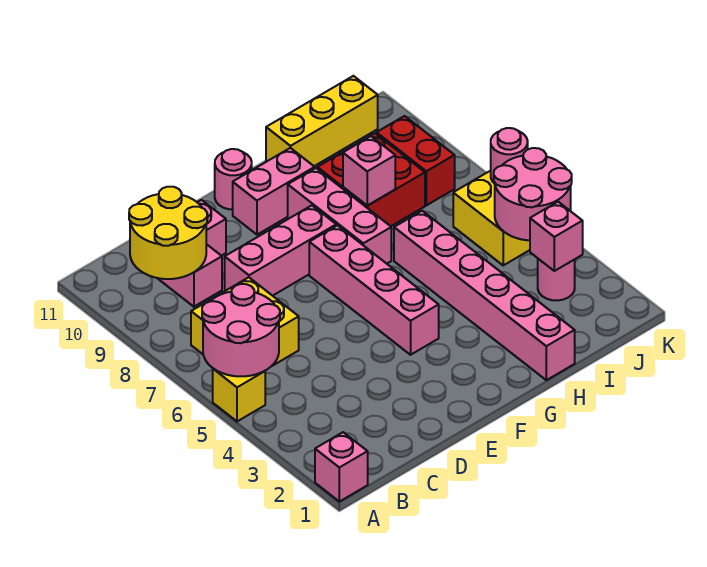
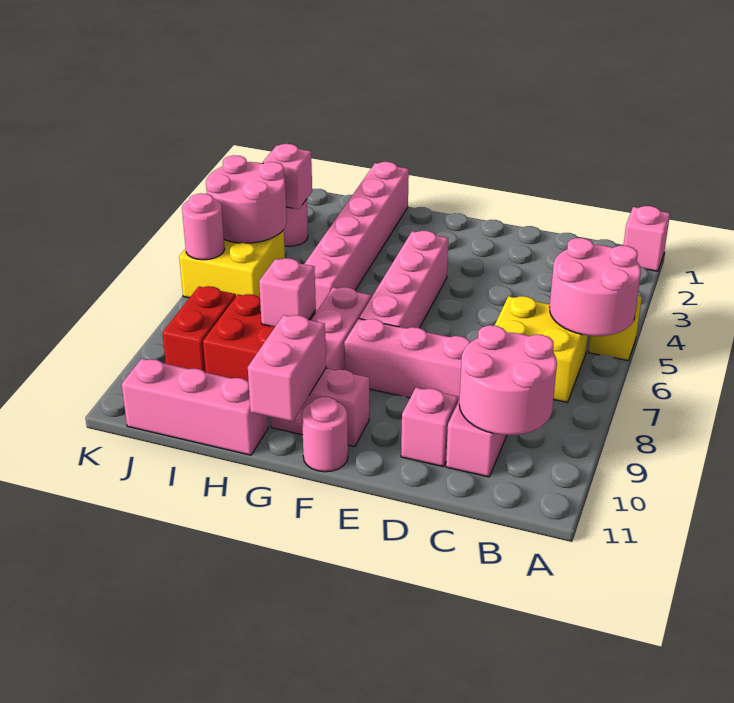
yellow 2x2 round brick [129,187,207,279] -> pink 2x2 round brick [459,325,557,435]
none -> pink 1x2 brick [248,315,326,422]
yellow 1x3 brick [266,76,378,166] -> pink 1x3 brick [122,359,268,455]

